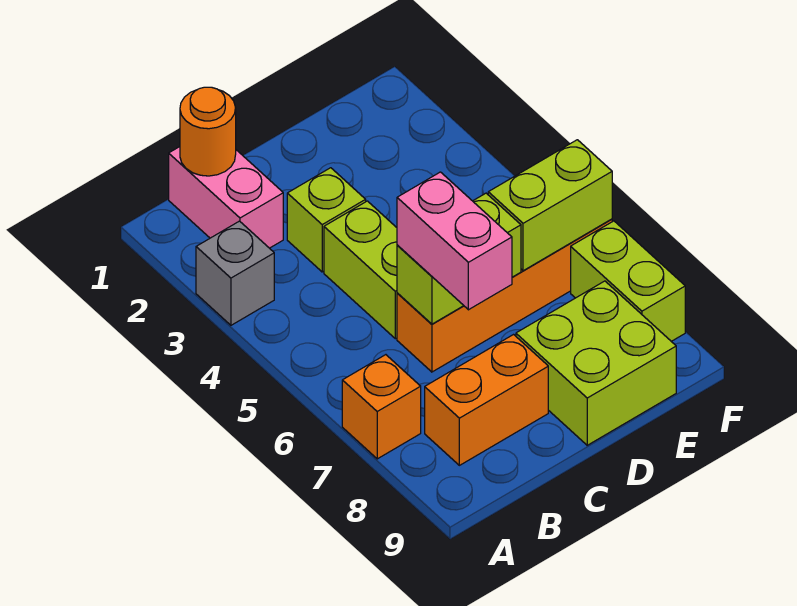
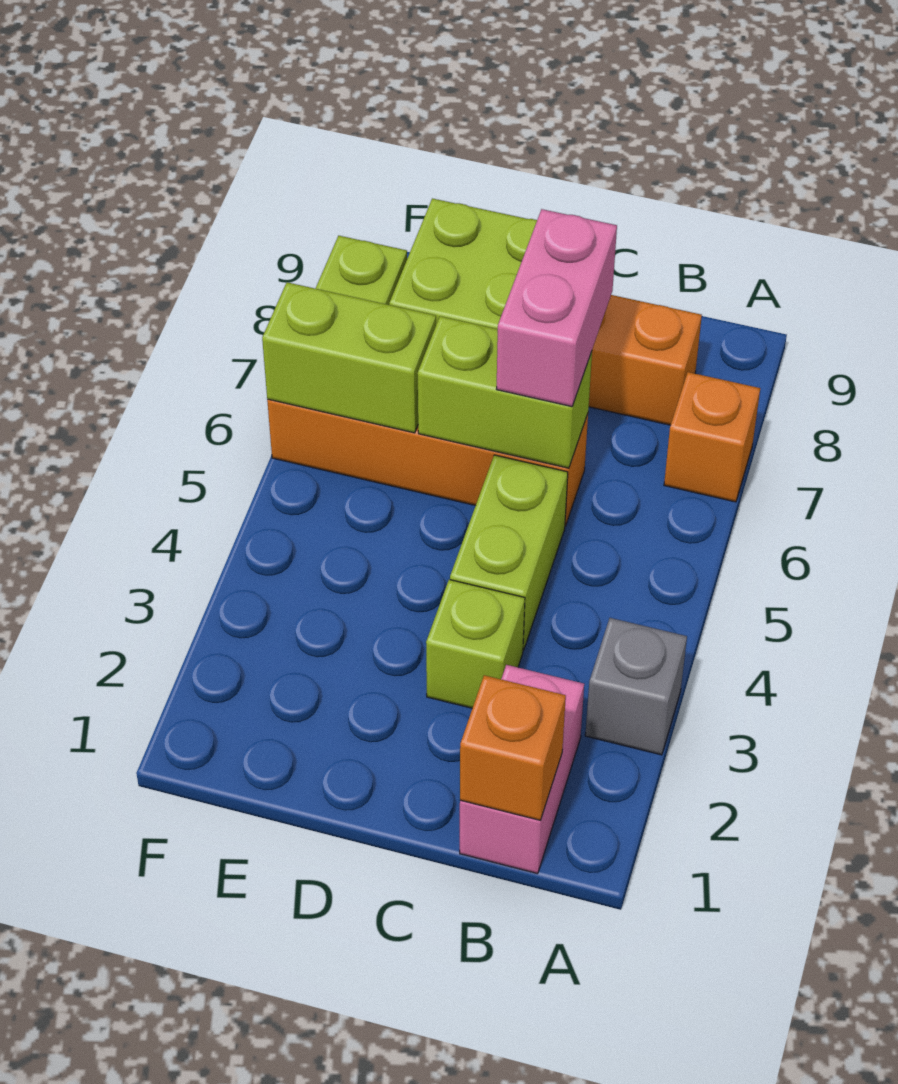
orange 1x1 round brick [180,87,236,176] -> orange 1x1 brick [460,675,566,821]

